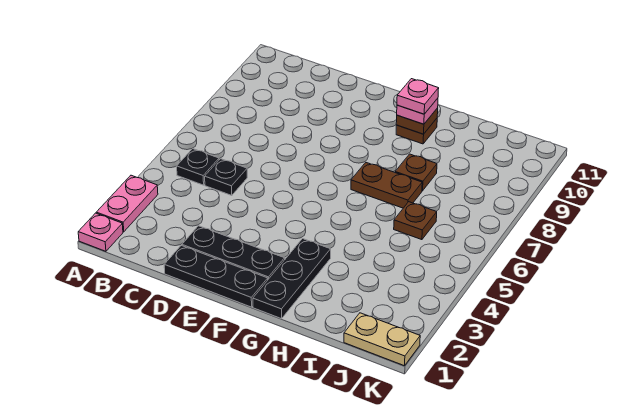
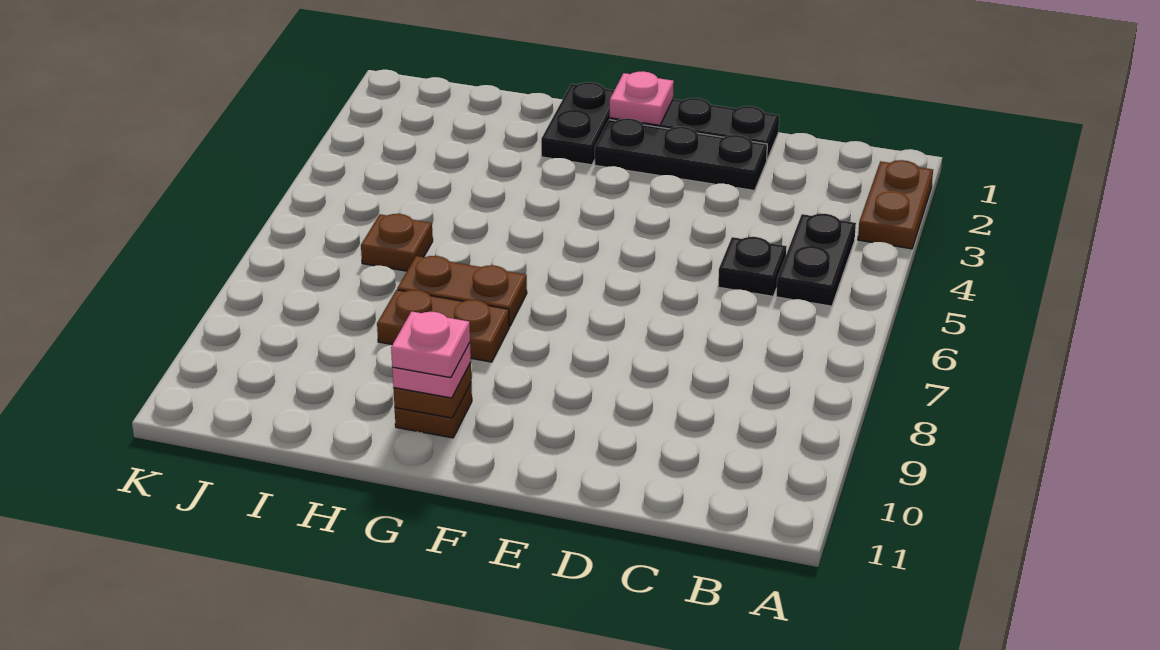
pink 1x1 plate [78,213,123,251] -> pink 1x1 plate moved to [610,71,674,125]
pink 1x2 plate [96,175,158,232] -> brown 1x2 plate [858,160,933,249]
black 1x1 plate [177,149,219,185] -> black 1x2 plate [776,214,856,306]
black 1x3 plate [253,239,331,319] -> black 1x2 plate [541,82,614,165]
brown 1x1 plate [395,154,437,191] -> brown 1x2 plate [377,290,509,362]
tan 1x2 plate [344,313,420,366] -> none

